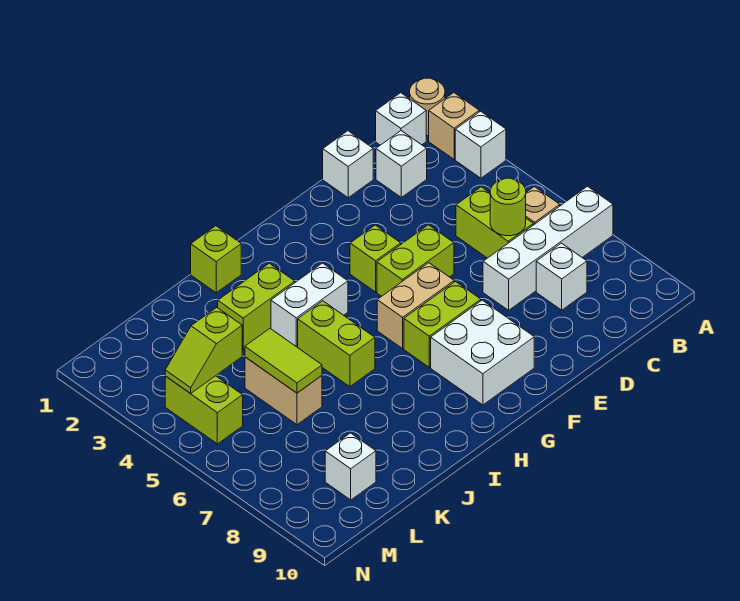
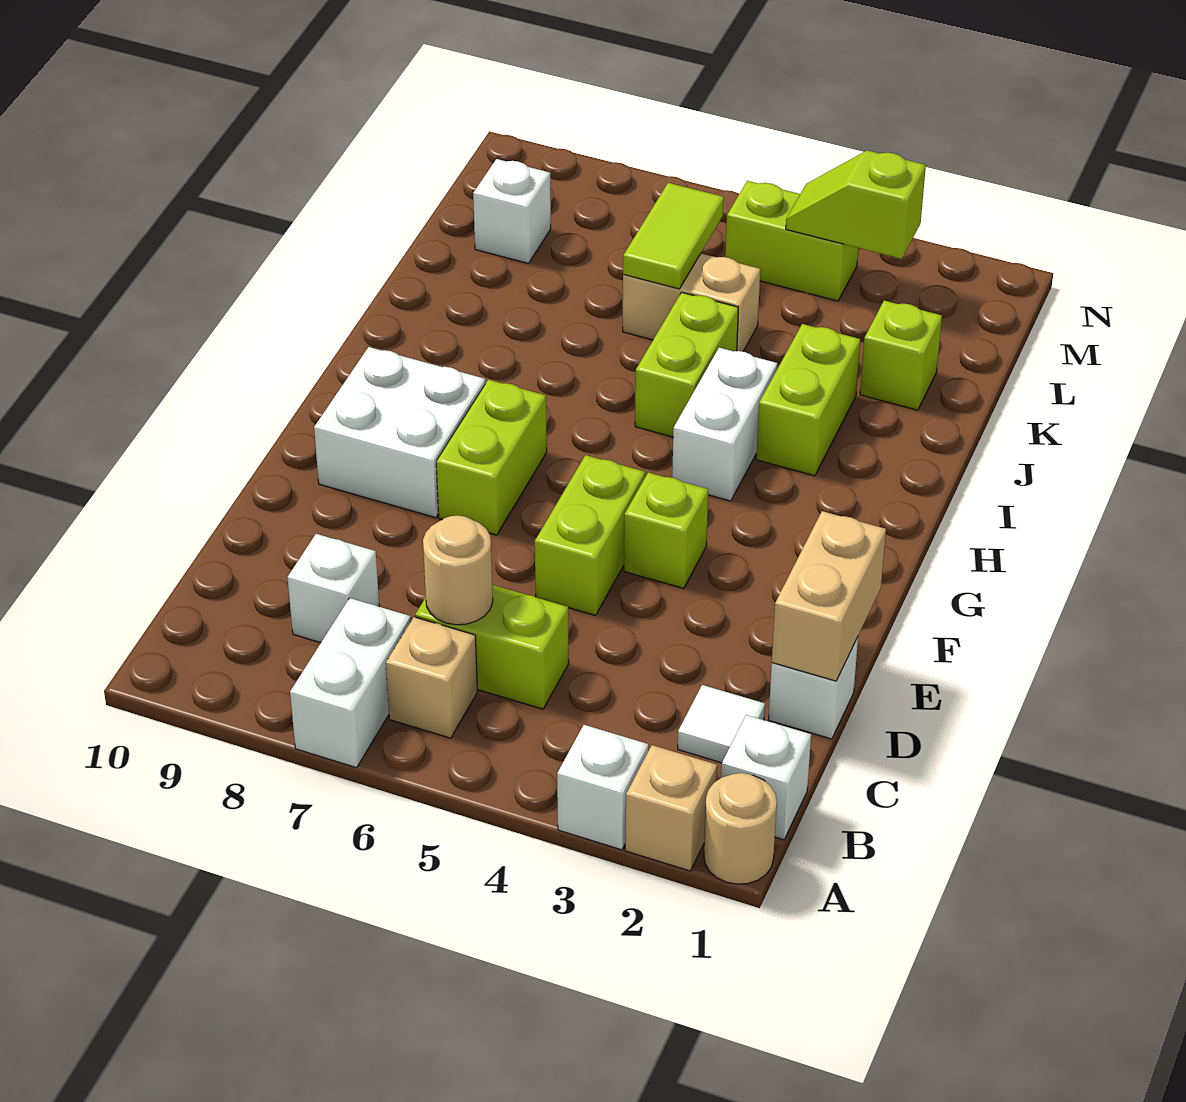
white 1x4 brick [483,186,613,310] -> white 1x2 brick [290,598,411,768]
white 1x1 brick [376,131,427,197] -> white 1x1 tile [678,685,765,763]
lime 1x1 round brick [490,178,526,236] -> tan 1x1 round brick [423,515,493,625]
tan 1x2 brick [377,263,454,349] -> tan 1x2 brick moved to [772,511,886,681]
lime 1x1 brick [191,226,241,293] -> lime 1x1 brick moved to [860,301,942,410]
lime 1x2 brick [298,301,375,387] -> lime 1x2 brick turned to [635,292,738,437]
lime 1x2 tile [245,329,322,393] -> lime 1x2 tile turned to [623,183,724,289]
lime 1x2 slope [165,308,242,393] -> lime 1x2 slope turned to [786,150,926,259]

